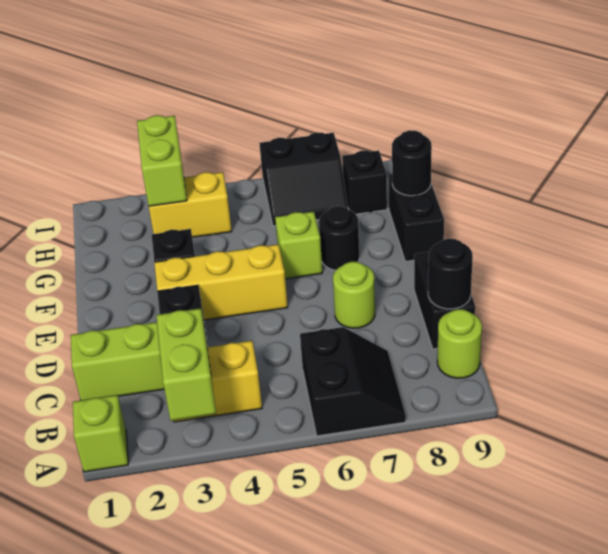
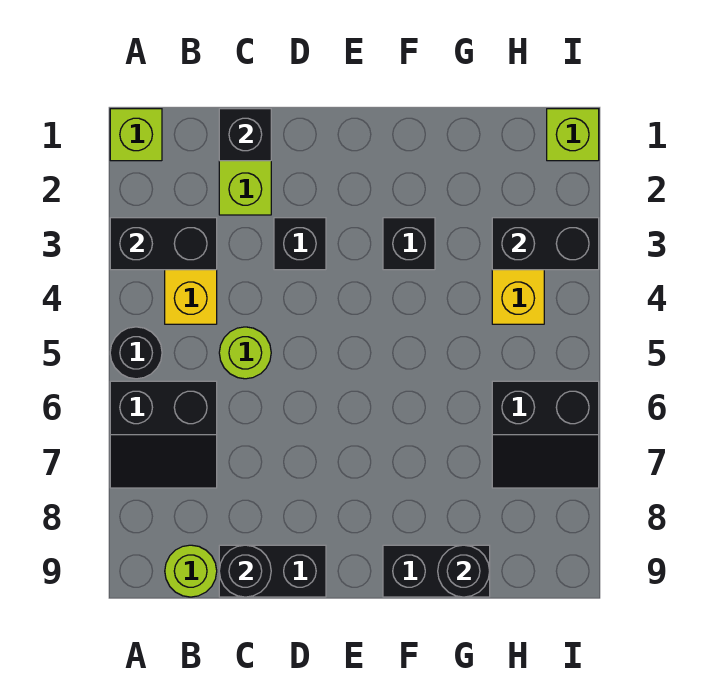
lime 1x2 brick [156,308,216,421] -> black 1x2 brick [110,218,217,270]
lime 1x1 round brick [333,262,375,328] -> lime 1x1 round brick moved to [219,327,271,379]
yellow 1x3 brick [154,244,288,320] -> none
lime 1x1 brick [275,212,322,279] -> lime 1x1 brick moved to [547,109,599,161]
black 1x1 round brick [319,206,360,270] -> black 1x1 round brick moved to [110,327,162,379]
lime 1x2 brick [137,115,187,206] -> black 1x2 brick [492,218,599,270]
black 2x2 slope [259,132,348,226] -> black 2x2 slope turned to [492,381,599,488]
black 1x1 brick [342,151,387,214] -> black 1x1 brick moved to [219,109,271,161]

